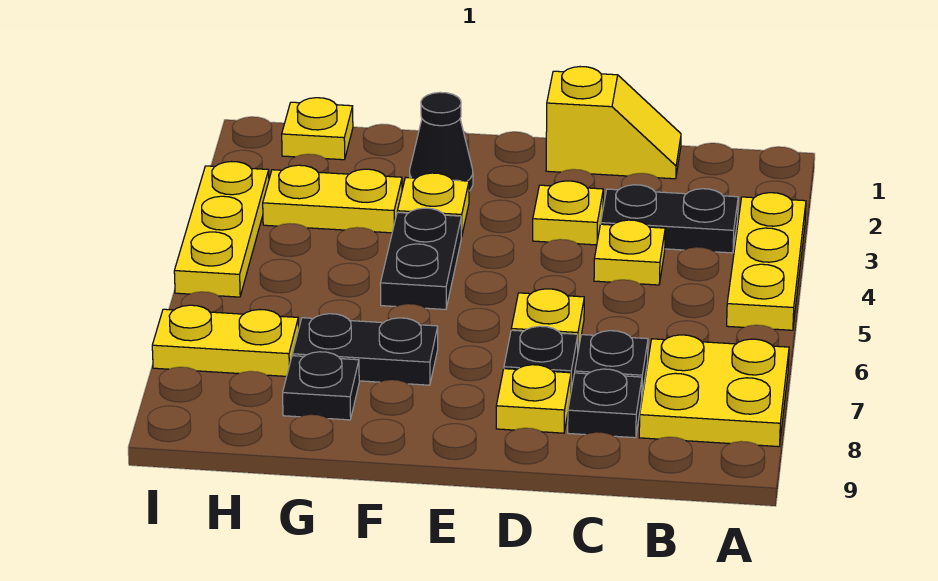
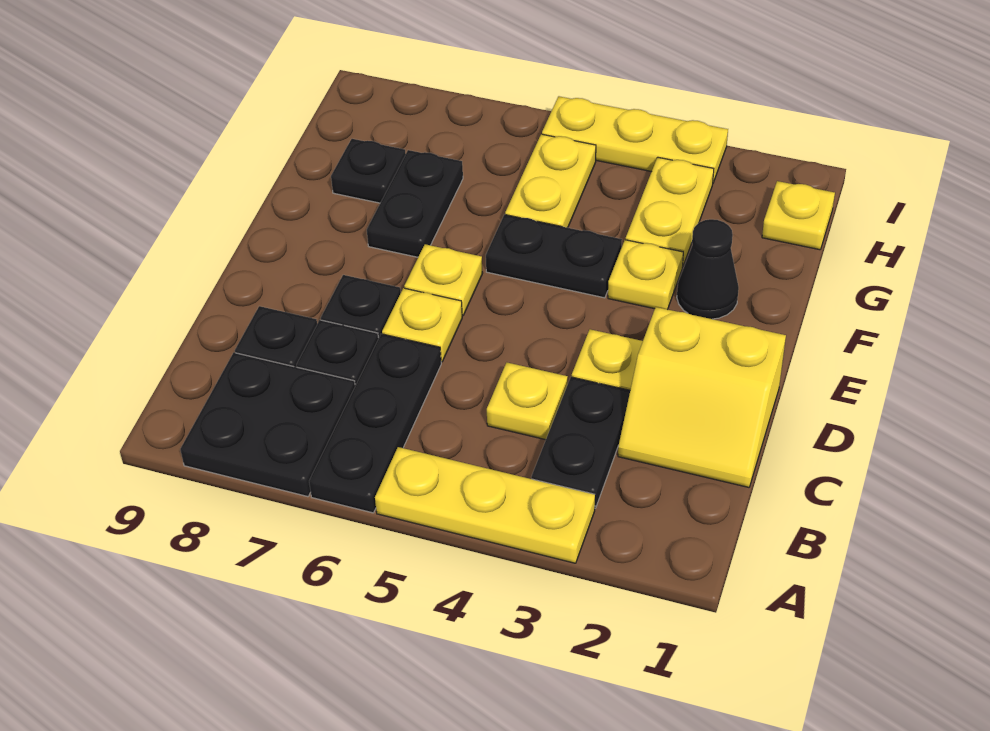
none -> black 1x3 plate [309,334,441,513]
yellow 2x2 plate [639,335,789,447] -> black 2x2 plate [180,353,355,497]
yellow 1x2 slope [546,67,681,179] -> yellow 2x2 slope [618,307,786,487]
yellow 1x1 plate [496,365,571,433] -> yellow 1x1 plate moved to [404,244,483,316]
yellow 1x2 plate [152,305,299,376] -> yellow 1x2 plate moved to [505,134,596,228]

